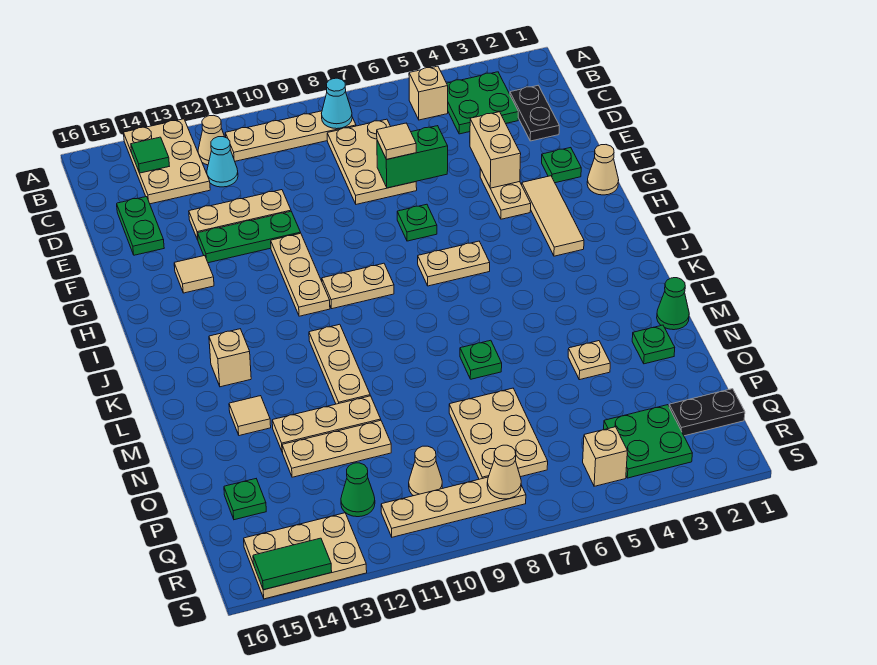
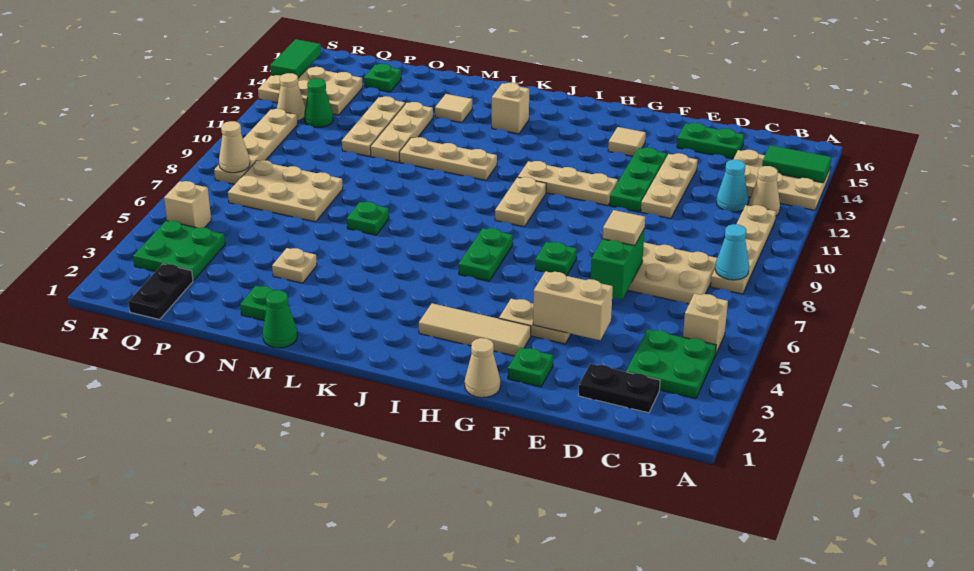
green 1x1 tile [131,137,169,173] -> green 1x2 tile [762,145,831,183]
tan 1x2 plate [418,241,490,286] -> green 1x2 plate [459,228,513,281]
tan 1x1 cone [409,446,442,496] -> tan 1x1 cone moved to [277,73,305,121]
tan 2x3 plate [244,513,367,599] -> tan 2x3 plate turned to [258,67,363,115]

